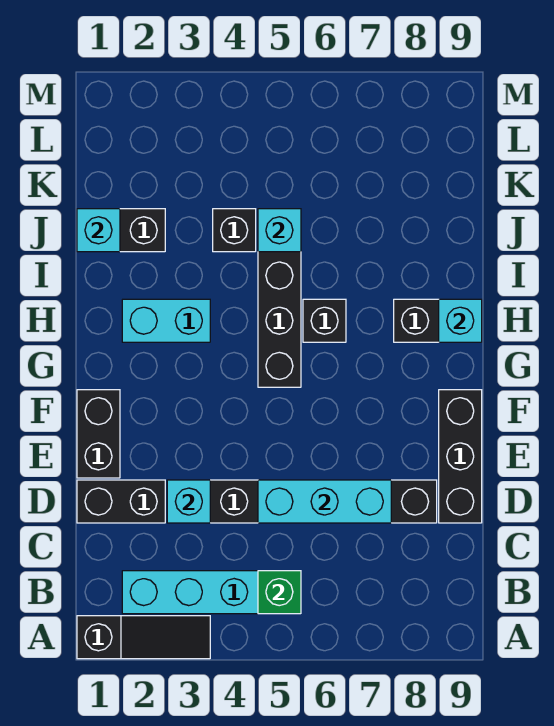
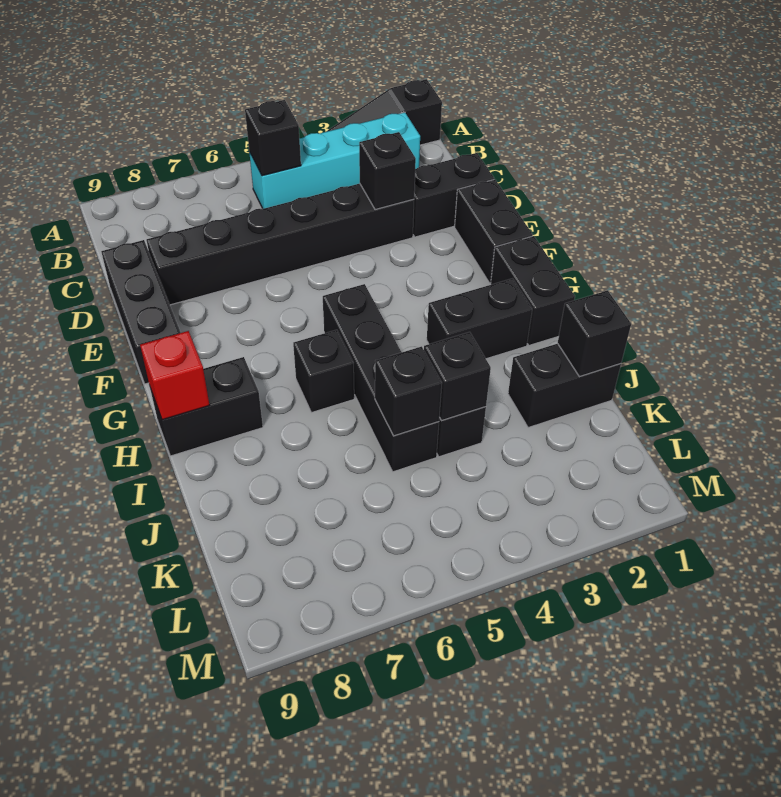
green 1x1 brick [258,571,301,614] -> black 1x1 brick [245,100,301,176]
cyan 1x1 brick [167,480,210,523] -> black 1x1 brick [359,132,416,210]
cyan 1x3 brick [258,480,391,523] -> none
none -> black 1x2 brick [491,236,575,345]
cyan 1x2 brick [122,299,210,342] -> black 1x2 brick [427,279,532,359]
cyan 1x1 brick [439,299,482,342] -> red 1x1 brick [140,331,209,420]
cyan 1x1 brick [77,209,120,252] -> black 1x1 brick [558,291,631,377]
none -> black 1x1 brick [424,332,491,421]
cyan 1x1 brick [258,209,301,252] -> black 1x1 brick [375,346,442,436]

